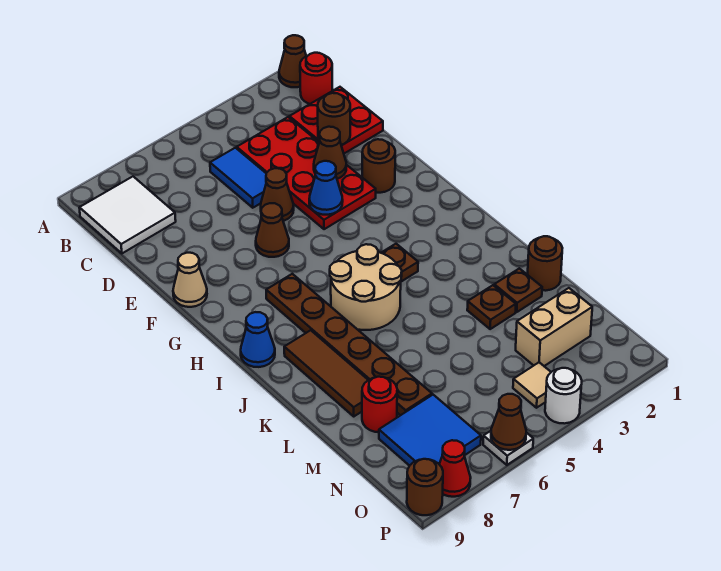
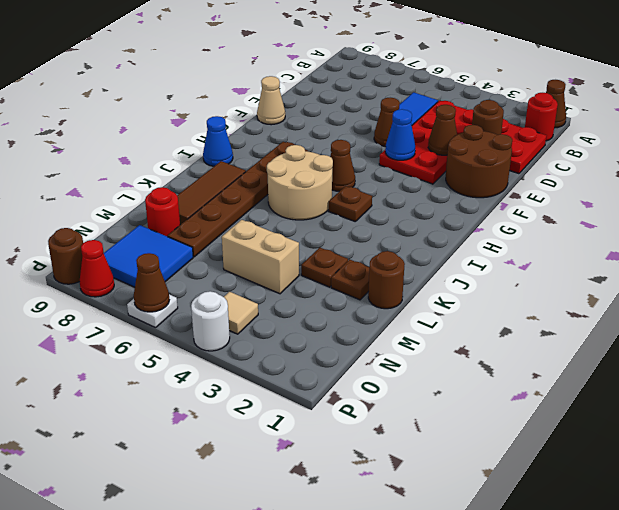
white 2x2 tile [80,177,176,253] -> none
brown 1x1 round brick [362,139,395,193] -> brown 2x2 round brick [446,125,512,198]
brown 1x1 cone [256,203,289,257] -> brown 1x1 cone moved to [330,140,355,191]
tan 1x2 brick [516,288,592,366] -> tan 1x2 brick moved to [222,220,299,294]

